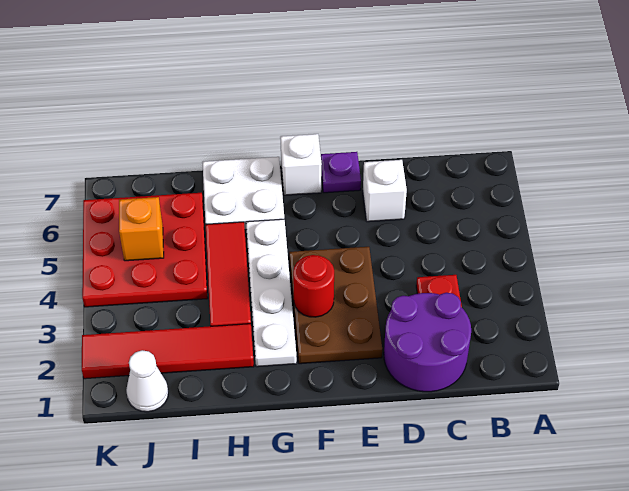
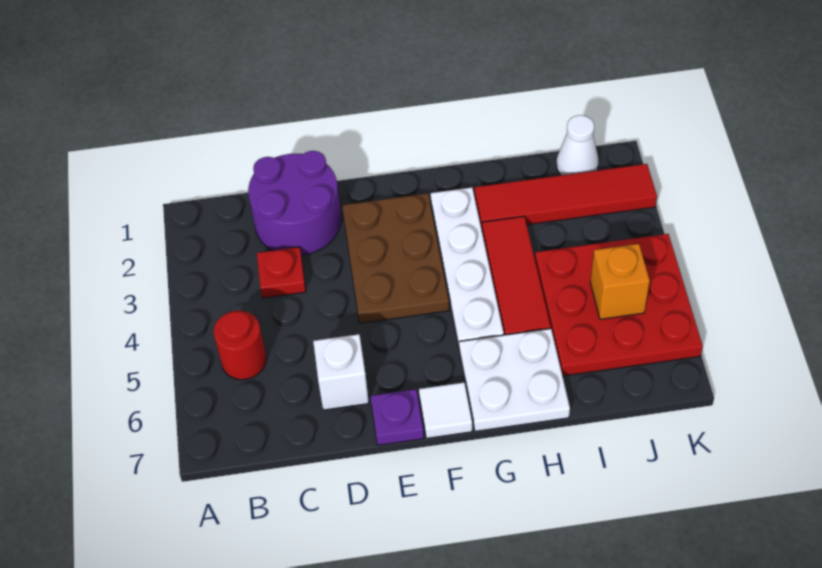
red 1x1 round brick [293,255,334,317] -> red 1x1 round brick moved to [214,311,266,380]
white 1x1 brick [280,134,322,195] -> white 1x1 tile [419,383,472,438]

